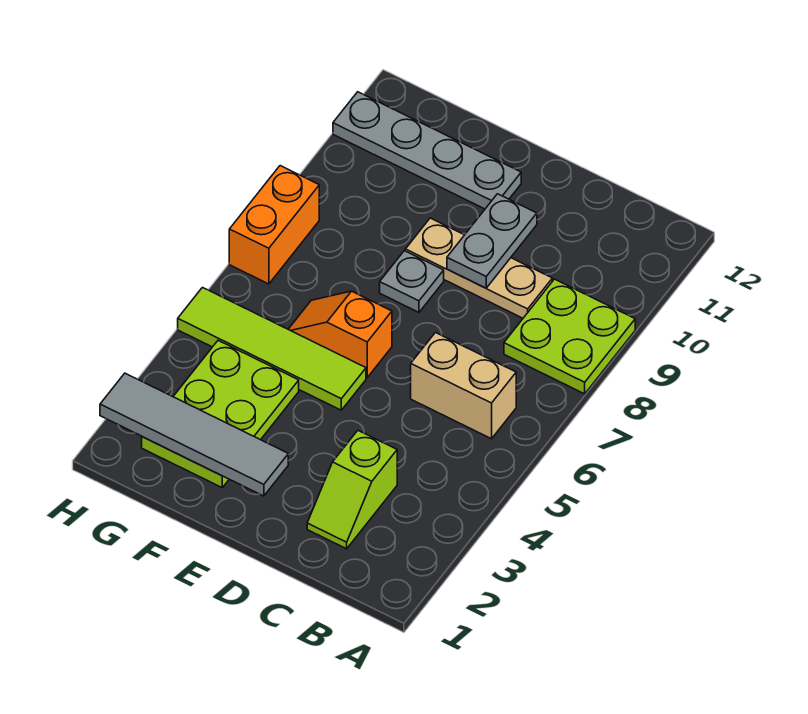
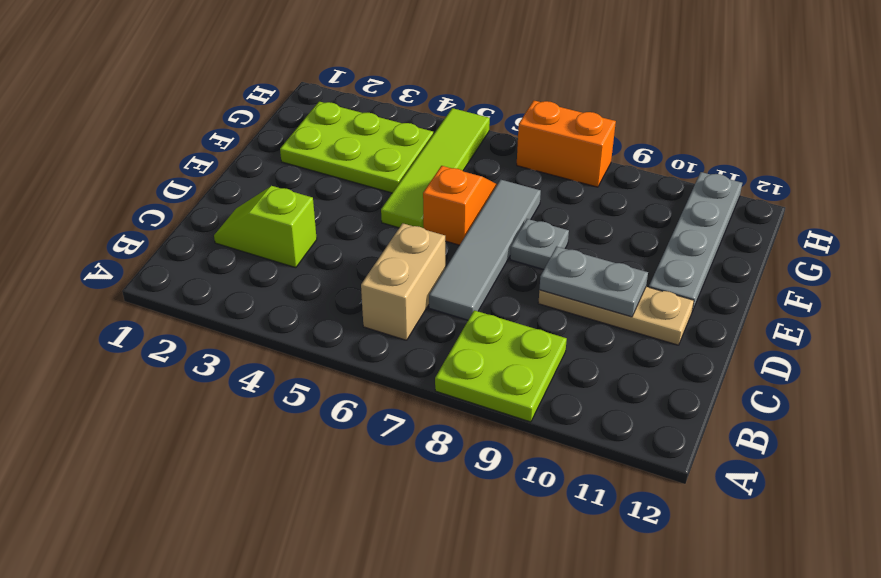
tan 1x3 plate [405,218,552,318] -> tan 1x3 plate turned to [538,287,694,345]
grey 1x4 tile [100,373,288,496] -> grey 1x4 tile moved to [429,180,541,320]

